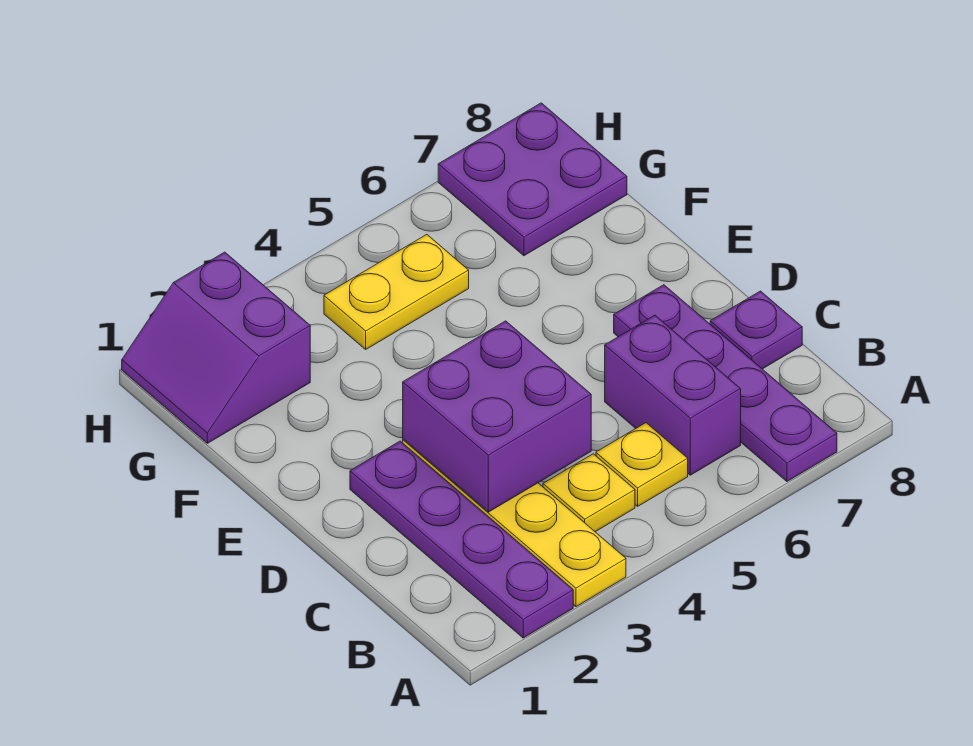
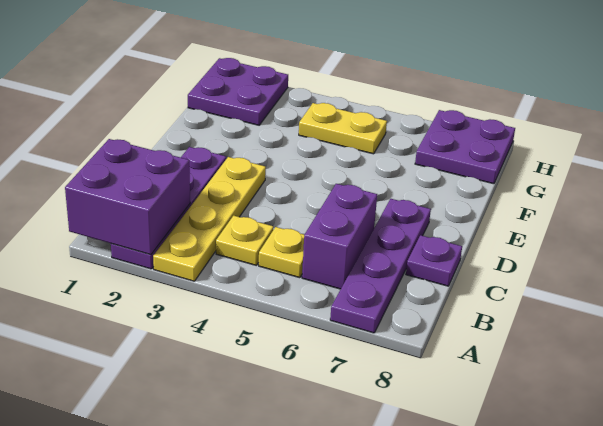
purple 2x2 brick [403,321,591,512] -> purple 2x2 brick moved to [65,139,190,255]
purple 2x2 slope [122,252,310,443] -> purple 2x2 plate [188,58,288,125]

